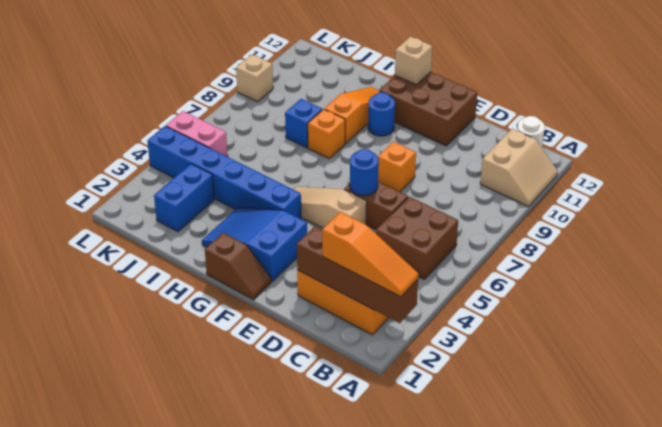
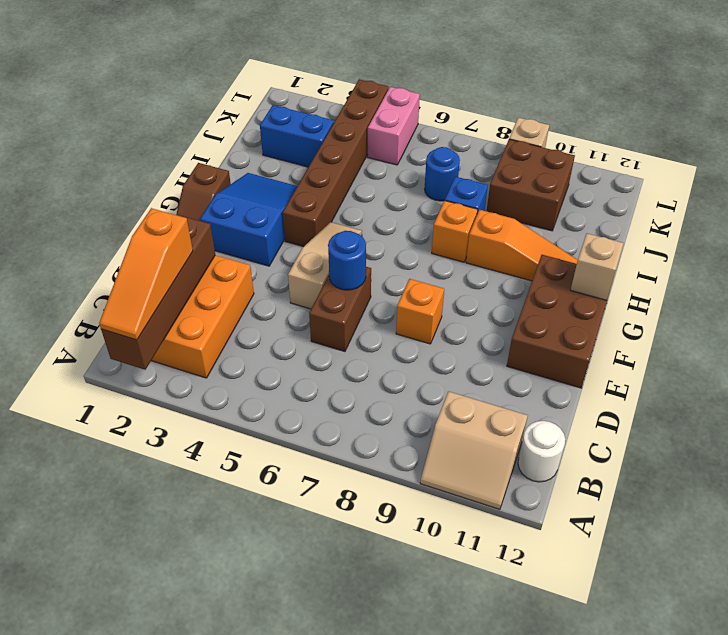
brown 2x2 brick [376,197,458,279] -> brown 2x2 brick moved to [487,139,575,231]
blue 1x6 brick [147,126,301,219] -> brown 1x6 brick [283,79,388,247]
blue 1x1 round brick [368,92,395,136] -> blue 1x1 round brick moved to [425,147,460,201]

